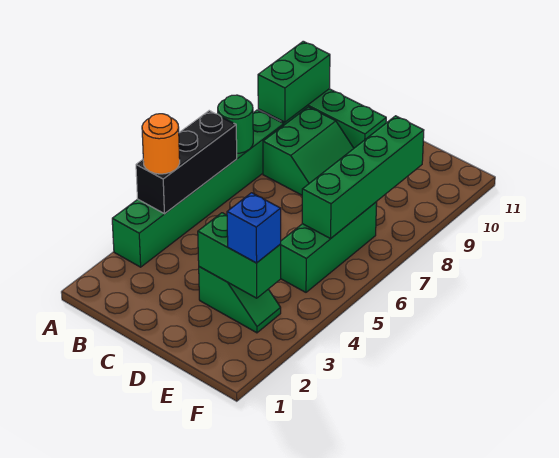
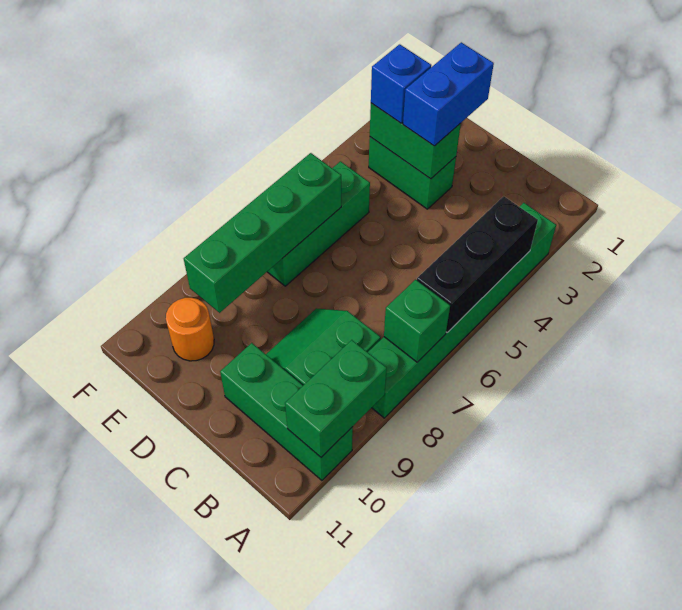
orange 1x1 round brick [142,114,180,174] -> orange 1x1 round brick moved to [166,298,214,361]
green 1x1 round brick [218,95,253,153] -> green 1x1 brick [384,280,450,362]
none -> blue 1x2 brick [403,42,494,146]
green 1x2 slope [199,267,281,333] -> green 1x2 brick [369,137,456,209]

